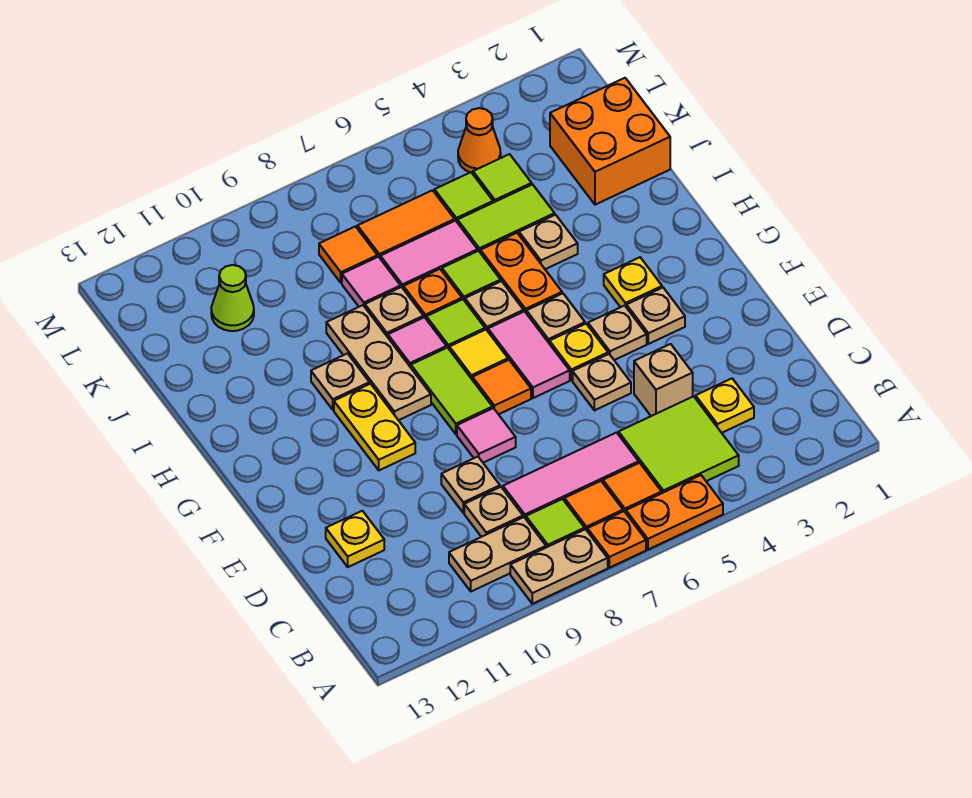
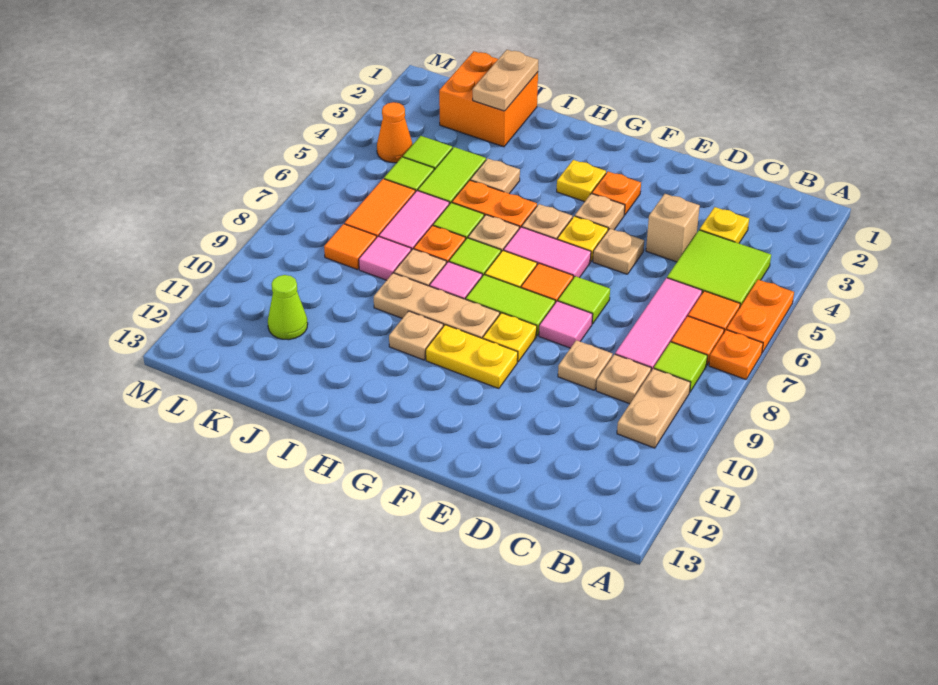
tan 1x2 plate [510,529,608,604] -> tan 1x2 plate moved to [473,50,538,111]
yellow 1x1 plate [326,511,384,567] -> yellow 1x1 plate moved to [483,313,537,362]
none -> lime 1x1 tile [558,276,610,324]
tan 1x1 plate [627,288,685,344] -> orange 1x1 plate [592,172,641,215]

